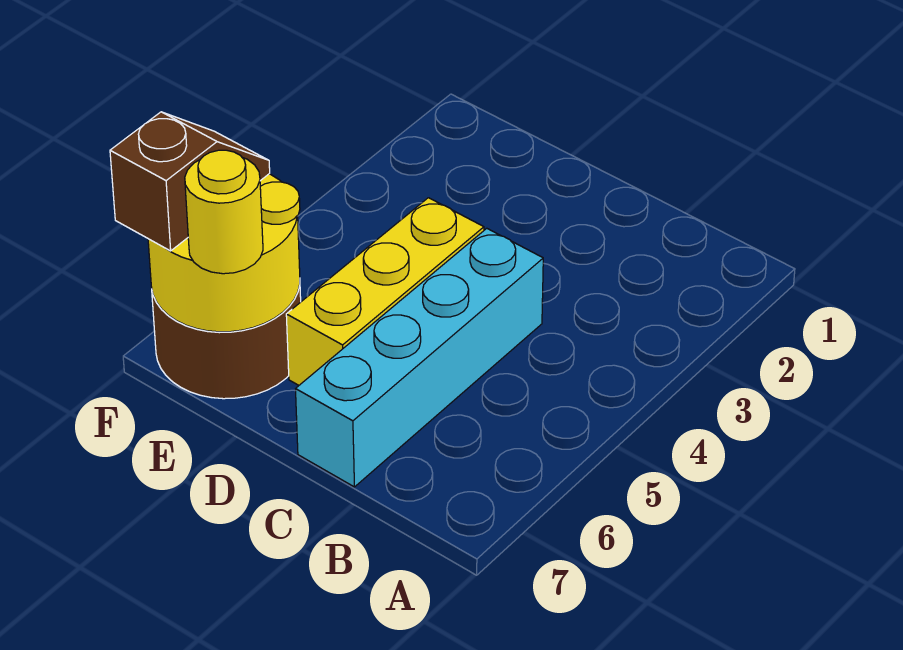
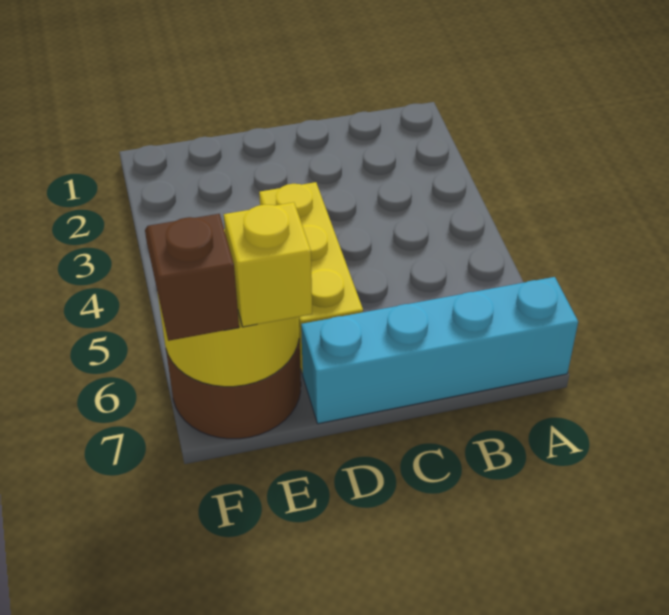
cyan 1x4 brick [296,228,543,487] -> cyan 1x4 brick turned to [301,277,578,424]
yellow 1x1 round brick [185,150,263,274] -> yellow 1x1 brick [224,202,312,327]

